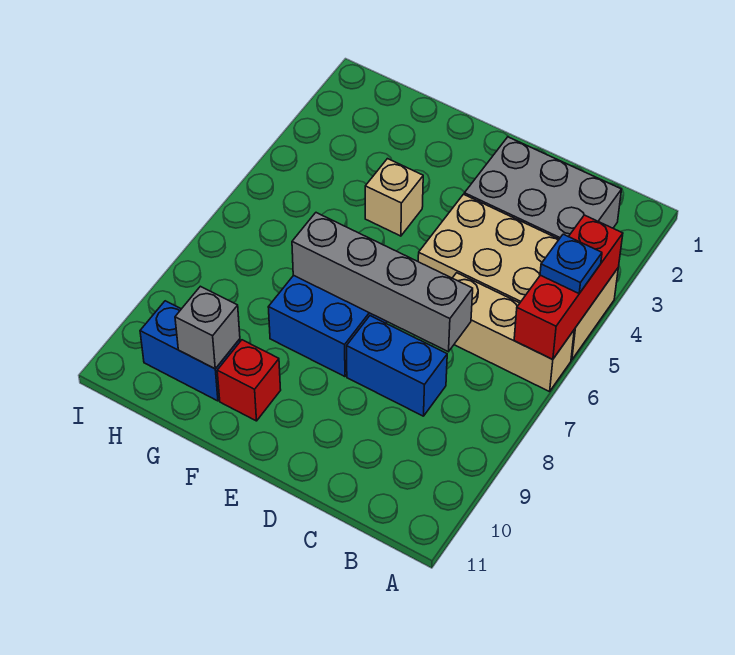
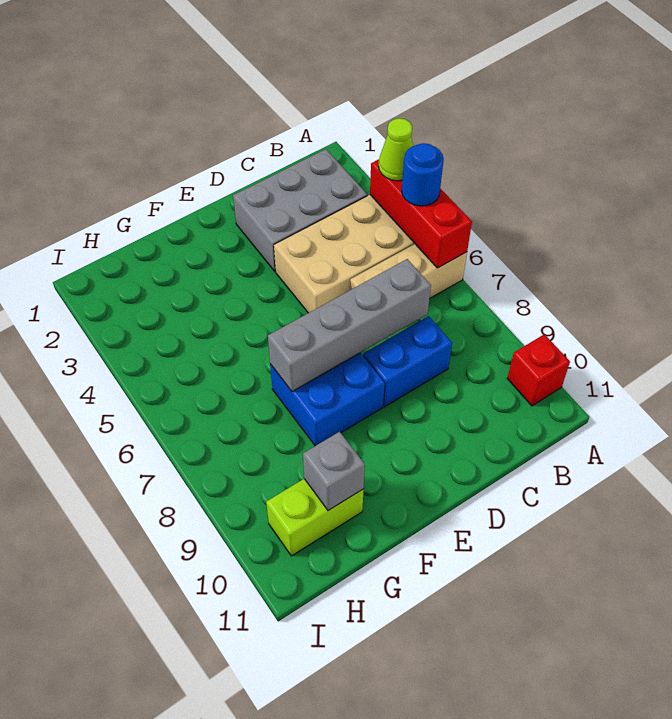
none -> lime 1x1 cone [379,118,413,181]
blue 1x1 plate [540,234,602,293] -> blue 1x1 round brick [402,143,444,206]
tan 1x1 brick [365,159,423,236] -> none
red 1x1 brick [217,340,281,421] -> red 1x1 brick moved to [507,334,570,406]
blue 1x2 brick [140,301,240,401] -> lime 1x2 brick [266,479,364,556]

